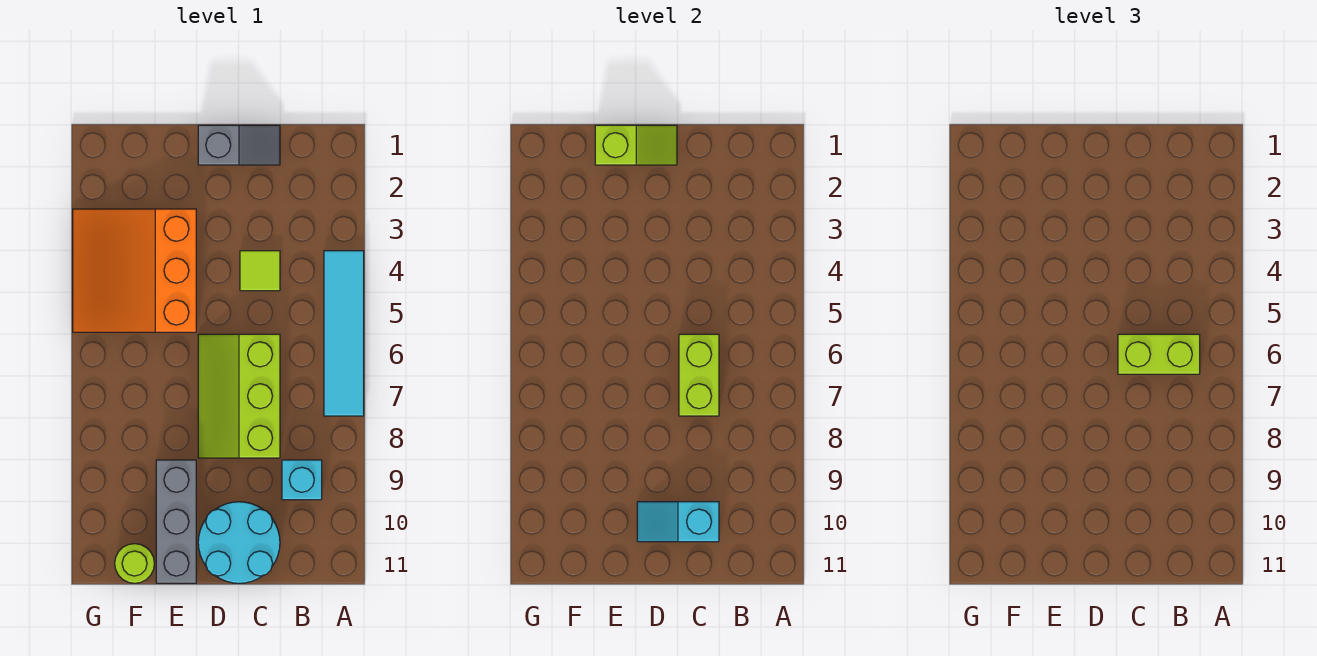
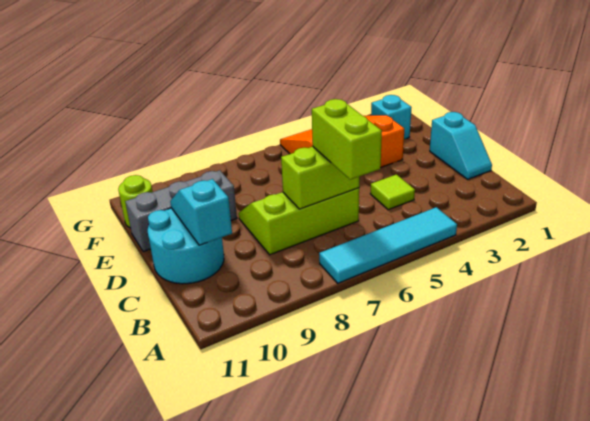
cyan 1x1 brick [282,460,322,500] -> cyan 1x1 brick moved to [371,95,412,139]
grey 1x2 slope [198,125,280,165] -> cyan 1x2 slope [430,112,492,179]
lime 1x2 slope [595,125,677,165] -> none

